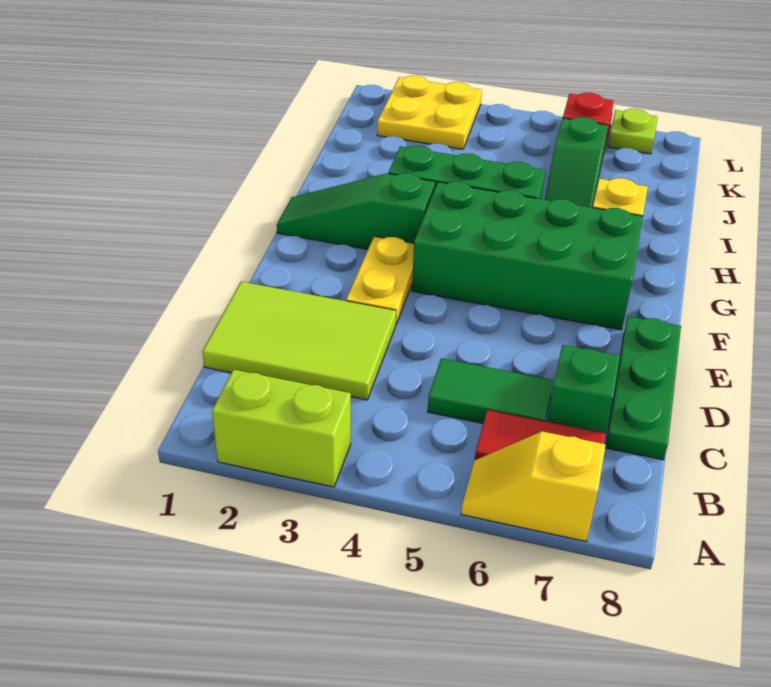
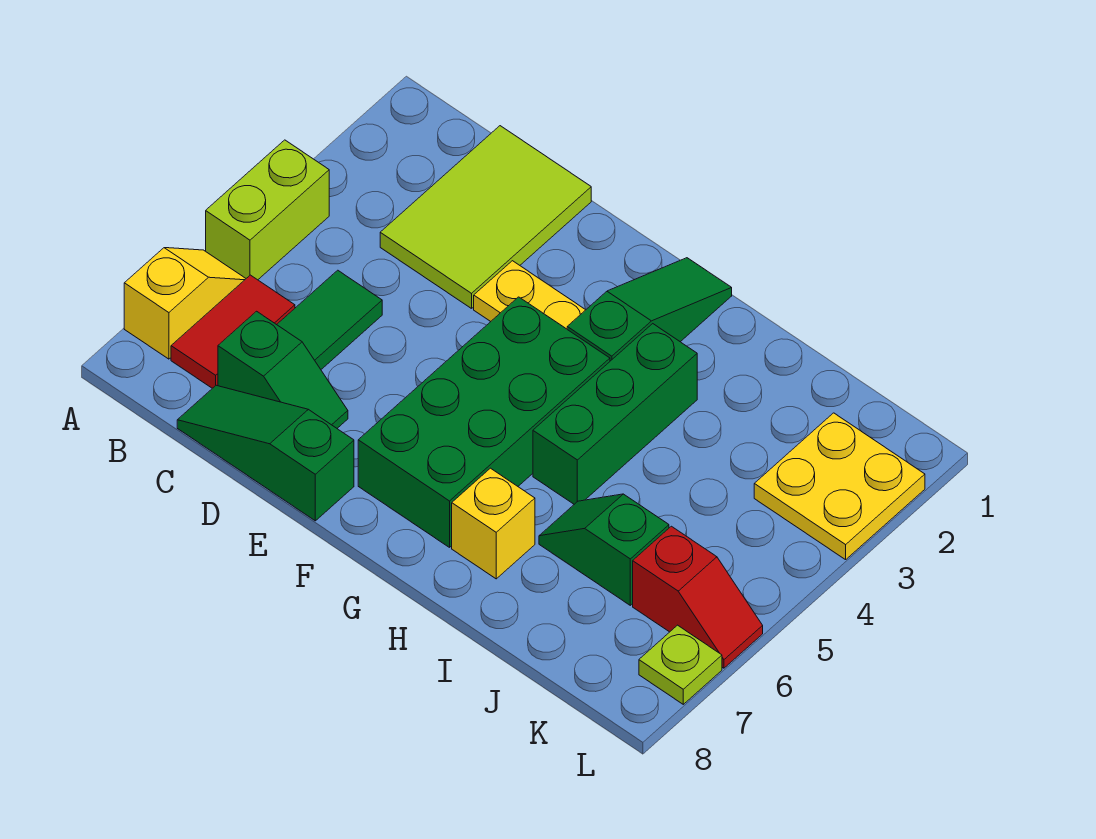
lime 1x2 brick [212,369,351,487] -> lime 1x2 brick moved to [206,140,329,280]
green 1x3 plate [605,316,681,460] -> green 1x3 slope [177,385,354,521]

